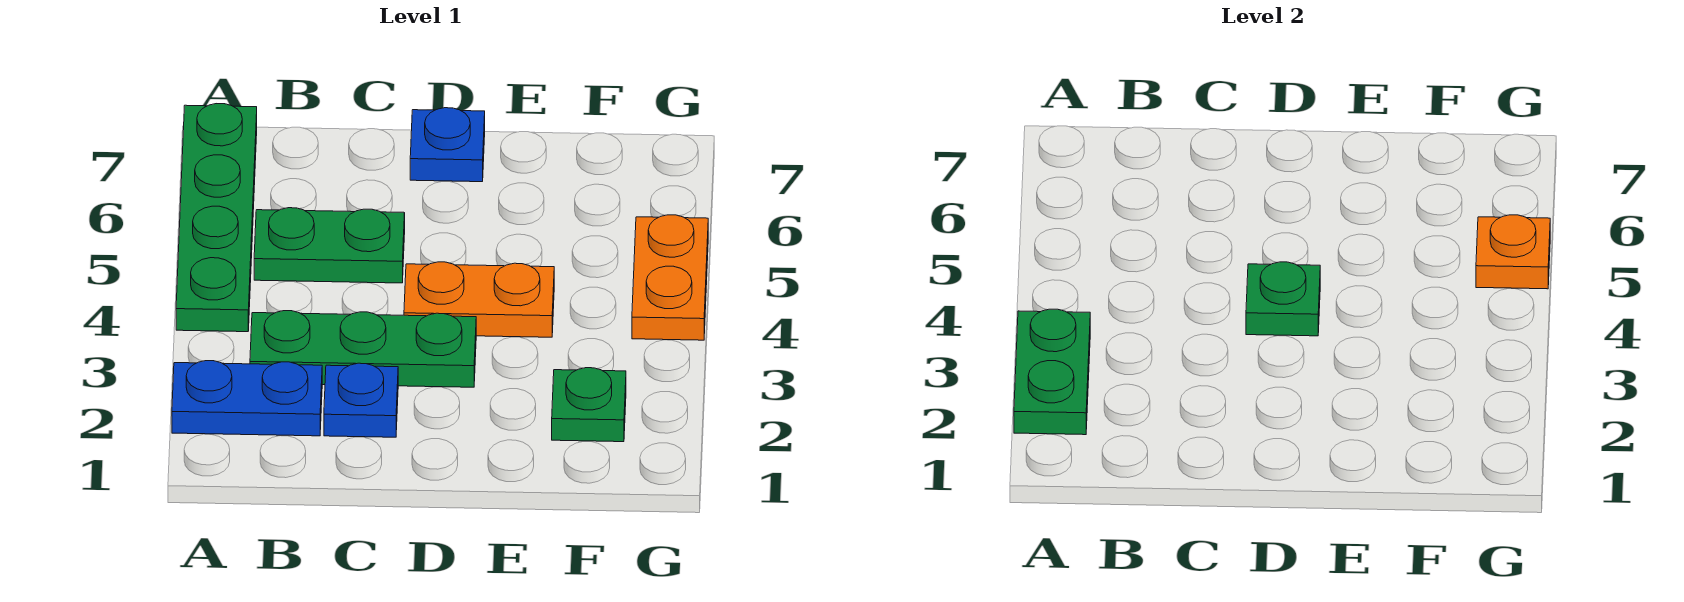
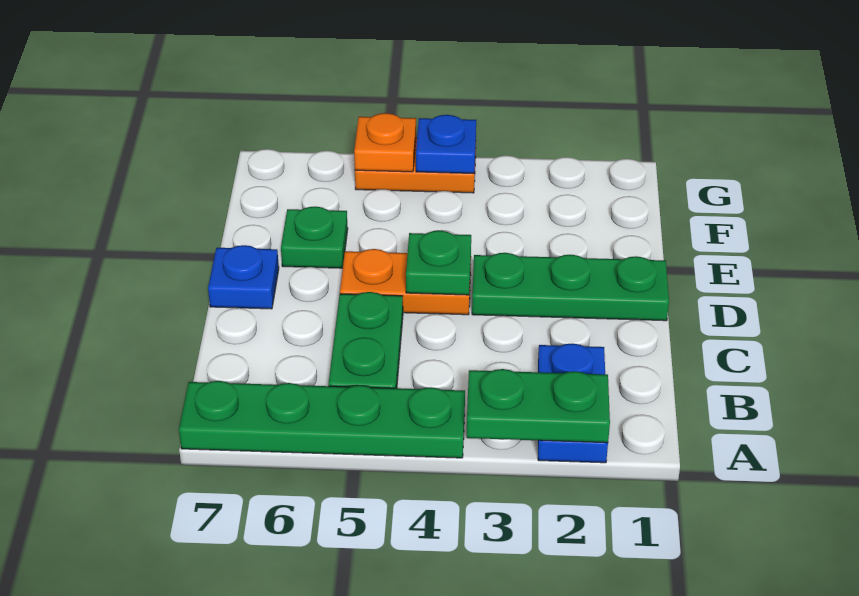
green 1x3 plate [250,311,476,387] -> green 1x3 plate turned to [472,253,669,321]
blue 1x1 plate [324,363,398,437] -> blue 1x1 plate moved to [416,115,476,173]
orange 1x2 plate [404,262,554,337] -> orange 1x2 plate turned to [340,249,471,315]
green 1x1 plate [552,368,626,442] -> green 1x1 plate moved to [281,206,348,268]

